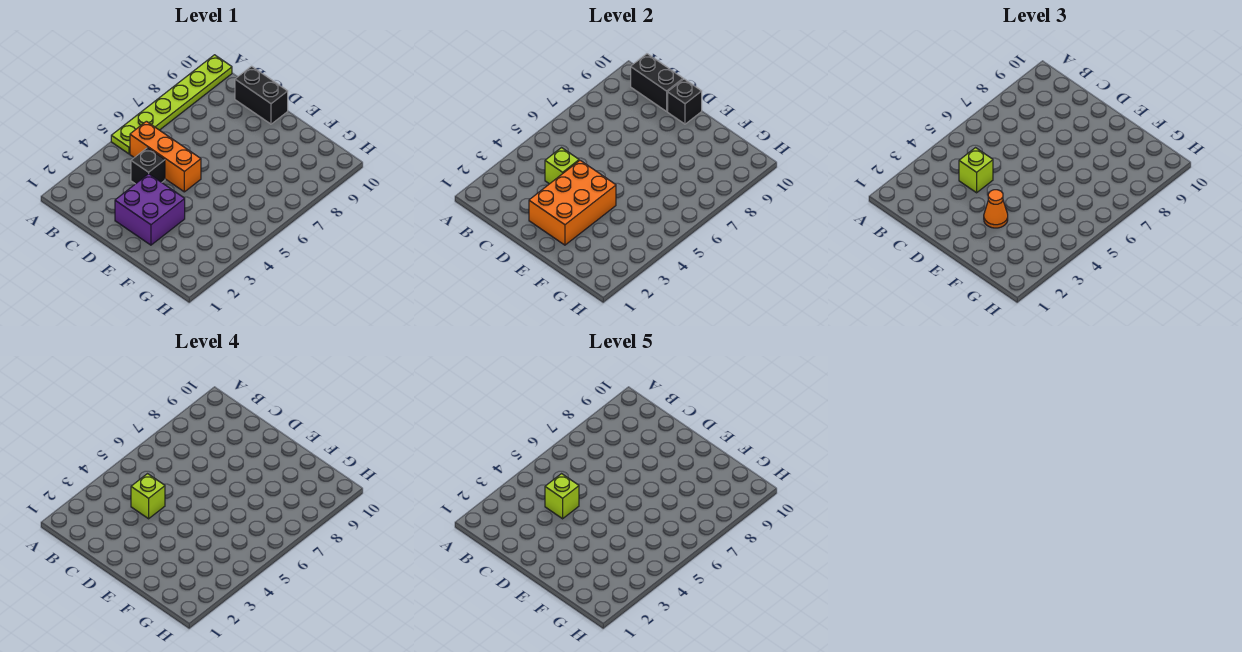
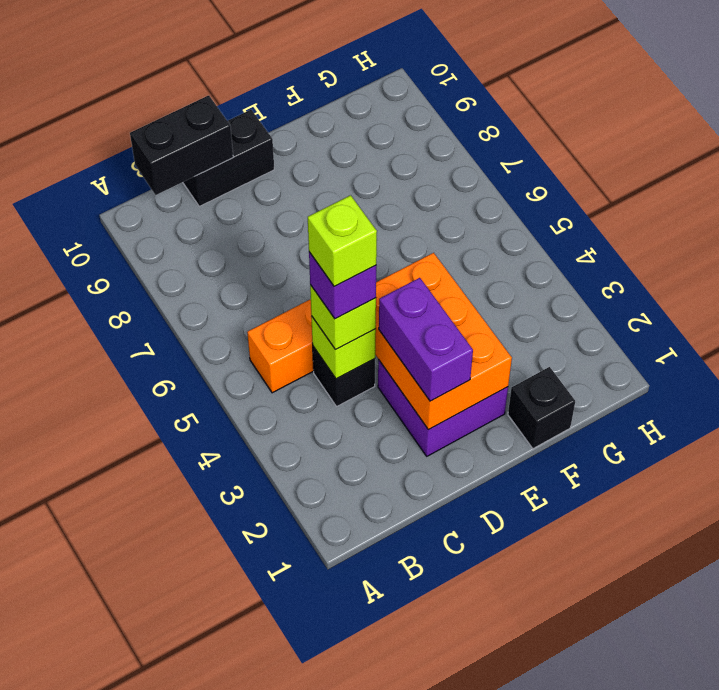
lime 1x6 plate [111,55,232,154] -> none
lime 1x1 brick [131,474,165,519] -> purple 1x1 brick [309,252,376,319]
none -> purple 1x2 brick [379,278,473,401]
black 1x1 brick [668,79,702,124] -> black 1x1 brick moved to [508,367,575,449]
orange 1x1 cone [984,190,1008,228] -> none

